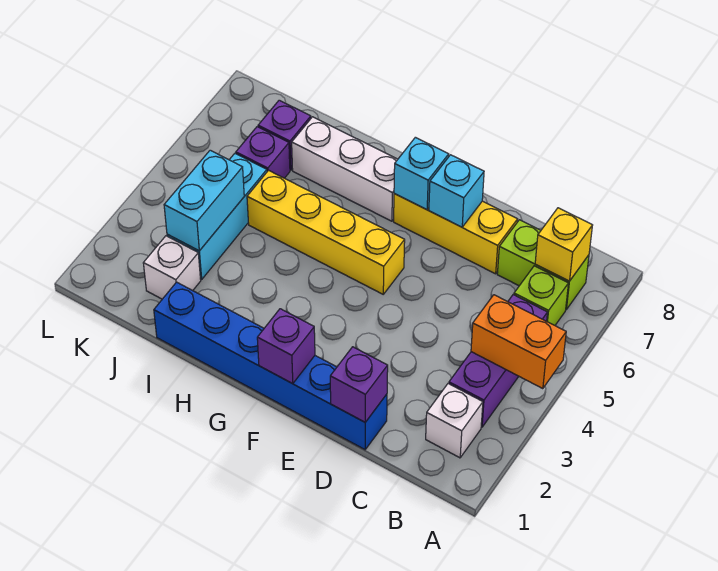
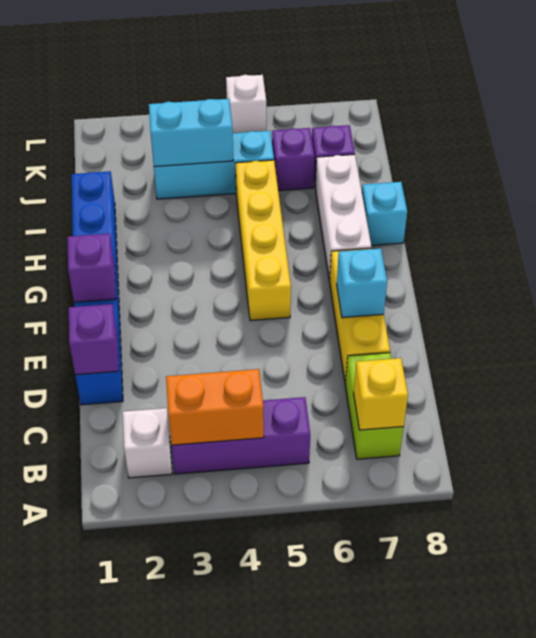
orange 1x2 brick [471,295,566,389] -> orange 1x2 brick turned to [166,369,264,445]
lime 1x1 brick [514,266,568,325] -> none
cyan 1x1 brick [394,137,449,210] -> cyan 1x1 brick moved to [362,182,407,246]
white 1x1 brick [143,236,201,299] -> white 1x1 brick moved to [226,75,266,133]

